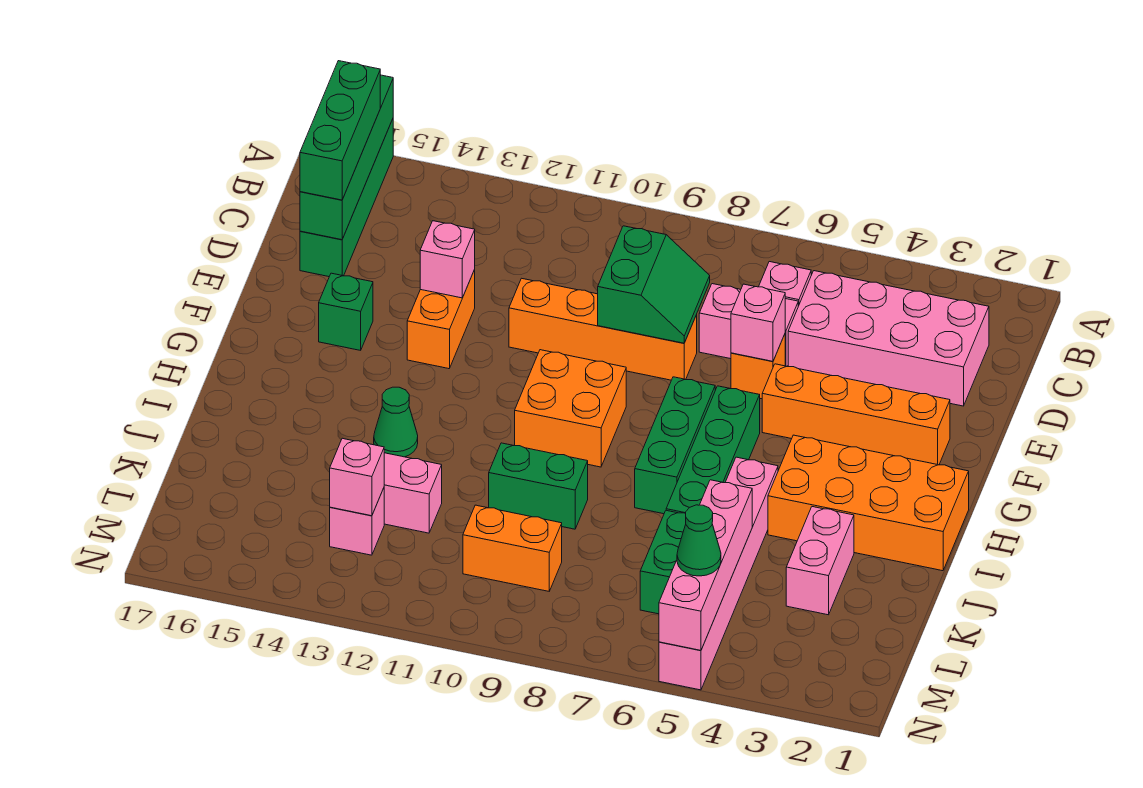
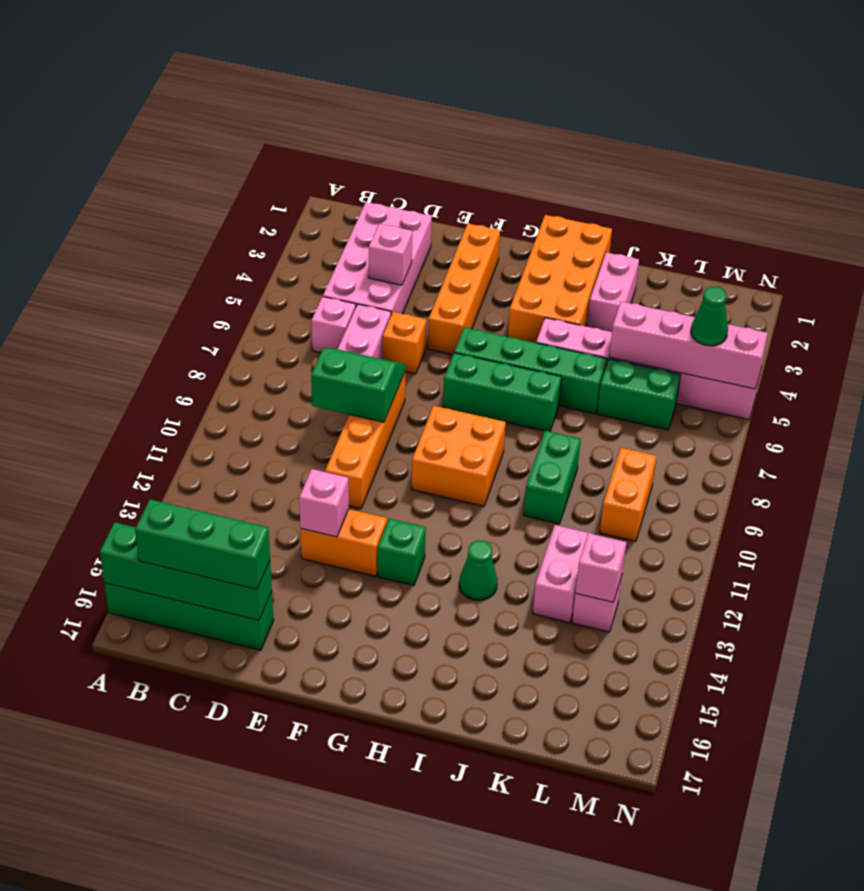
pink 1x1 brick [731,284,785,361] -> pink 1x1 brick moved to [369,224,412,285]
green 1x1 brick [319,273,373,350] -> green 1x1 brick moved to [378,519,426,585]
pink 1x2 brick [786,507,854,615] -> pink 1x2 brick turned to [587,252,639,332]

